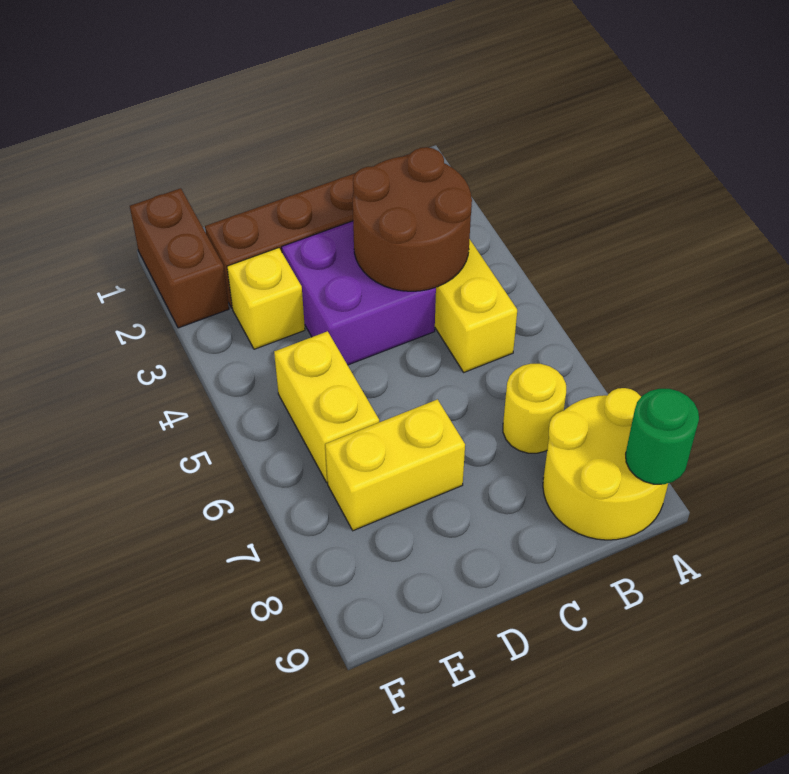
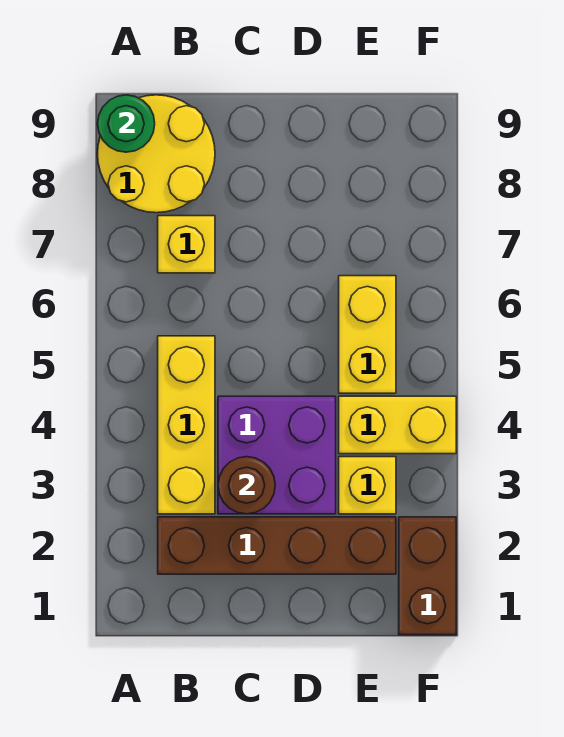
brown 2x2 round brick [352,147,472,291] -> brown 1x1 round brick [218,457,275,514]
yellow 1x1 round brick [503,364,566,453] -> yellow 1x1 brick [158,216,215,273]
yellow 1x2 brick [325,399,465,531] -> yellow 1x2 brick moved to [339,396,456,454]

